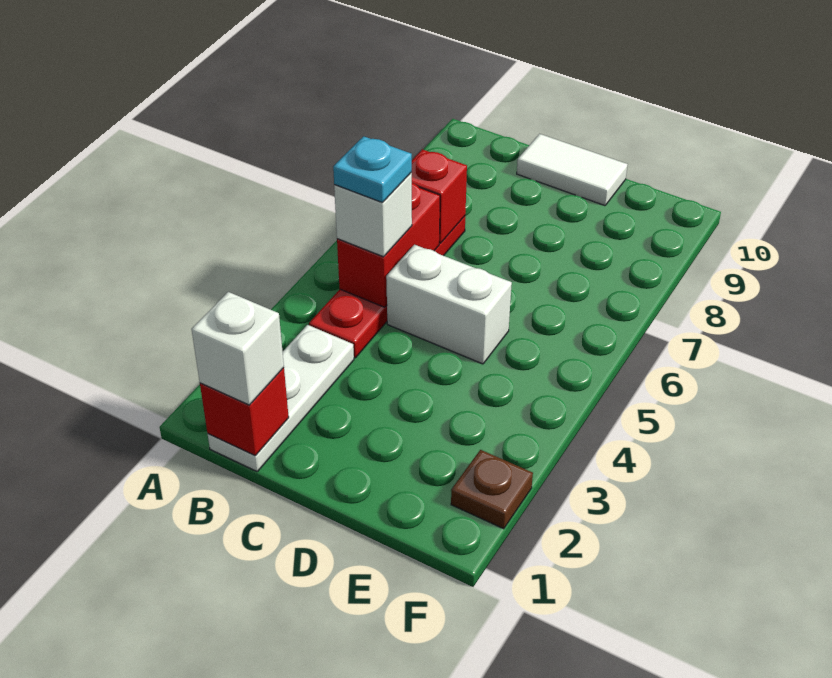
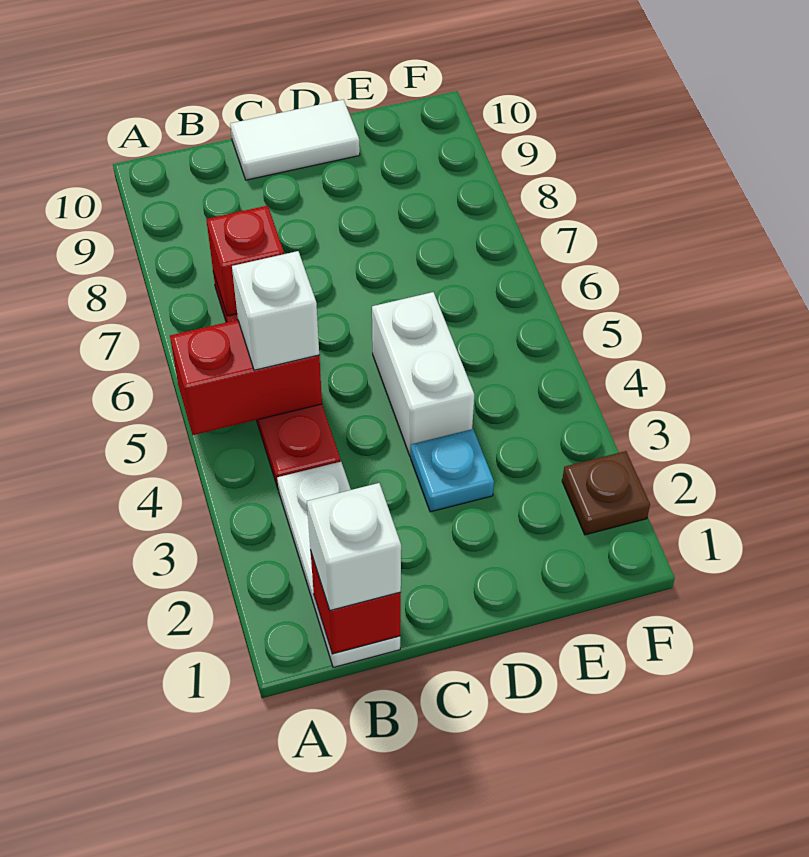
red 1x2 brick [337,183,440,307] -> red 1x2 brick turned to [170,320,322,435]
cyan 1x1 plate [333,136,412,203] -> cyan 1x1 plate moved to [411,429,494,512]
white 1x2 brick [386,245,512,364] -> white 1x2 brick turned to [372,292,474,456]

